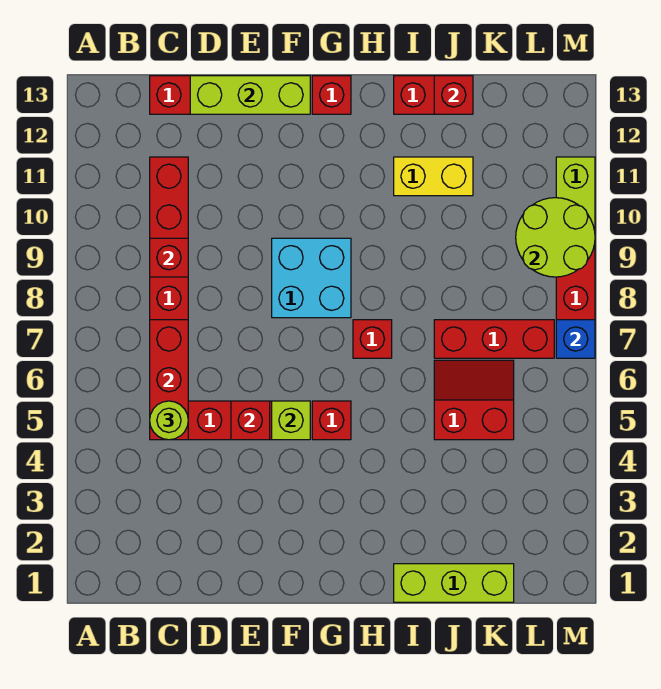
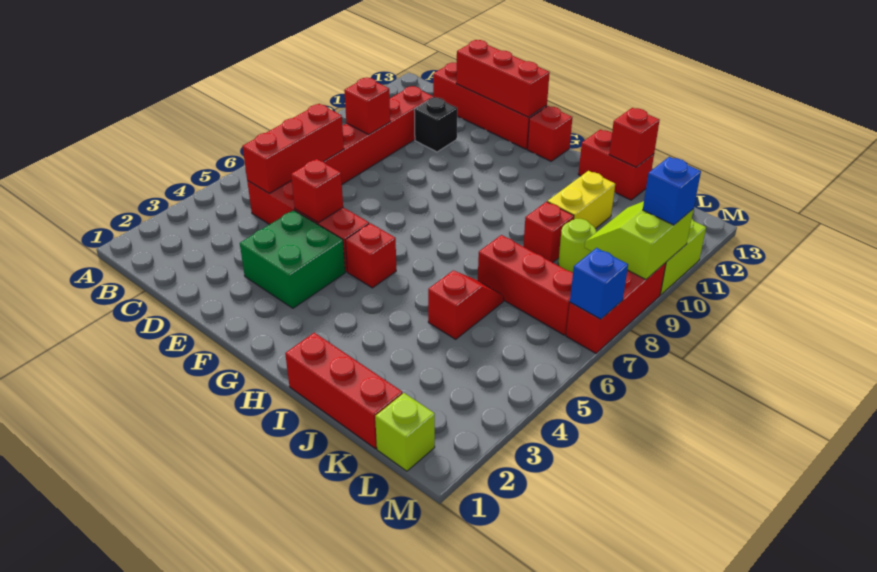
lime 1x1 round brick [150,401,188,440] -> lime 1x1 round brick moved to [558,219,596,272]
none -> black 1x1 brick [414,97,457,152]
lime 1x3 brick [190,76,310,114] -> red 1x3 brick [456,40,550,117]
none -> green 2x2 brick [240,210,345,308]
lime 1x1 brick [272,401,310,440] -> lime 1x1 brick moved to [375,393,435,471]
cyan 2x2 brick [272,238,351,318] -> none
red 1x1 brick [353,320,392,358] -> red 1x1 brick moved to [523,202,574,263]
lime 1x3 brick [394,564,514,602] -> red 1x3 brick [285,333,403,449]
yellow 1x2 brick [394,157,473,196] -> yellow 1x2 brick turned to [547,171,615,229]
red 2x2 slope [434,360,514,440] -> red 1x2 slope [428,270,504,339]
lime 2x2 round brick [516,198,595,277] -> lime 2x2 slope [585,201,694,280]
none -> blue 1x1 brick [643,157,701,225]

